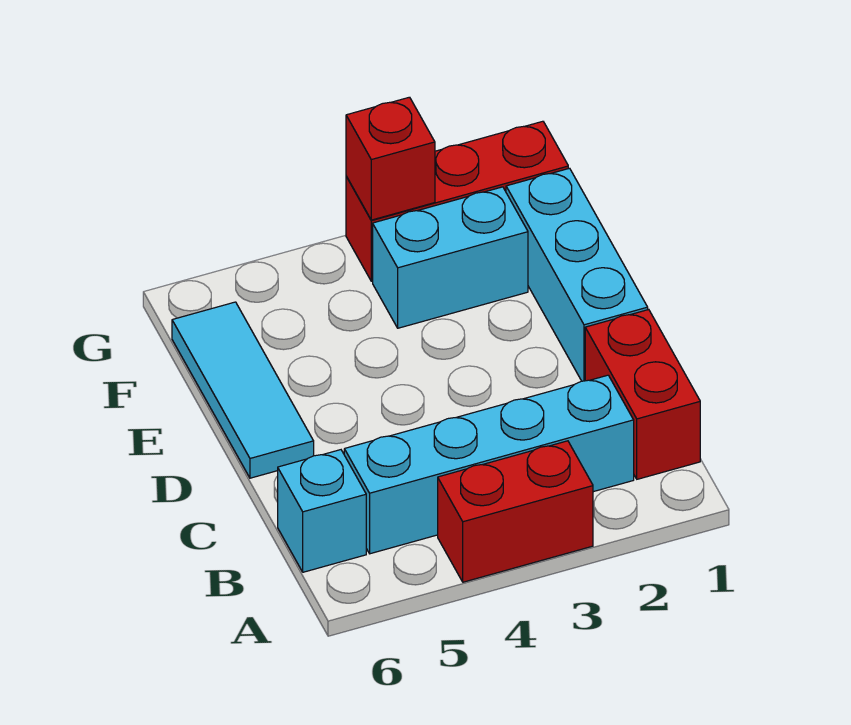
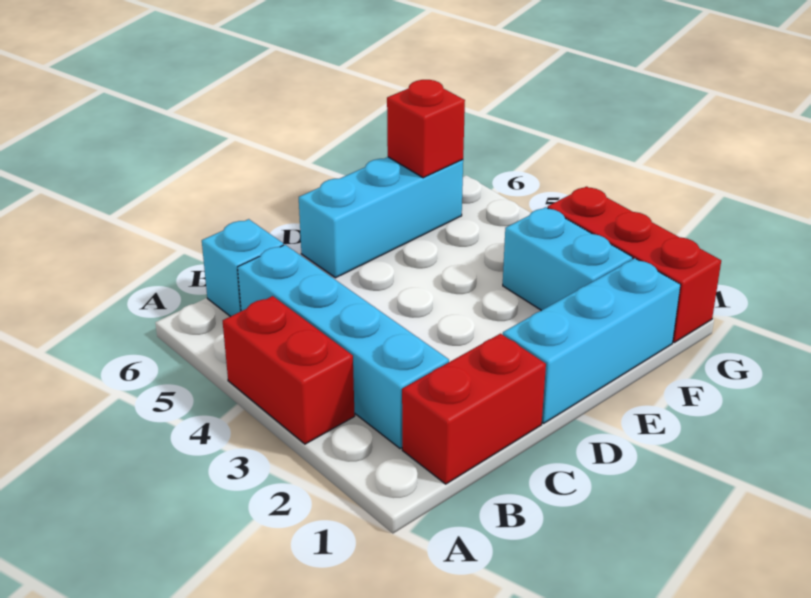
cyan 1x3 tile [172,302,314,478] -> cyan 1x3 brick [299,157,463,278]
red 1x1 brick [346,97,435,220] -> red 1x1 brick moved to [387,80,465,178]

